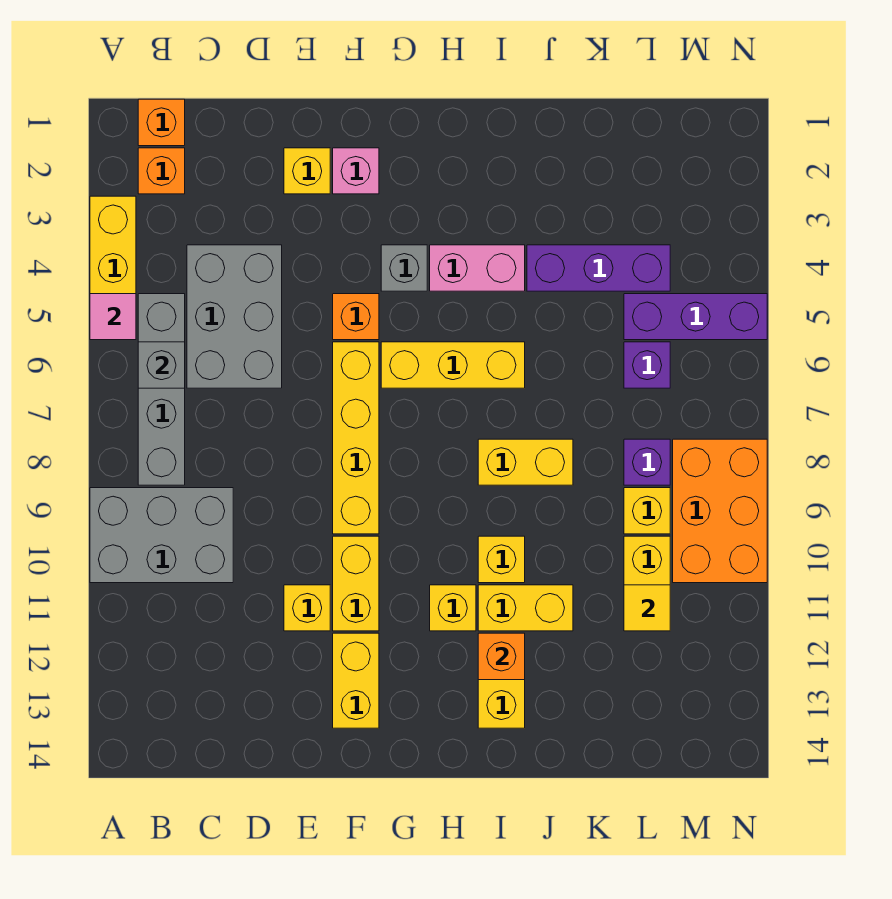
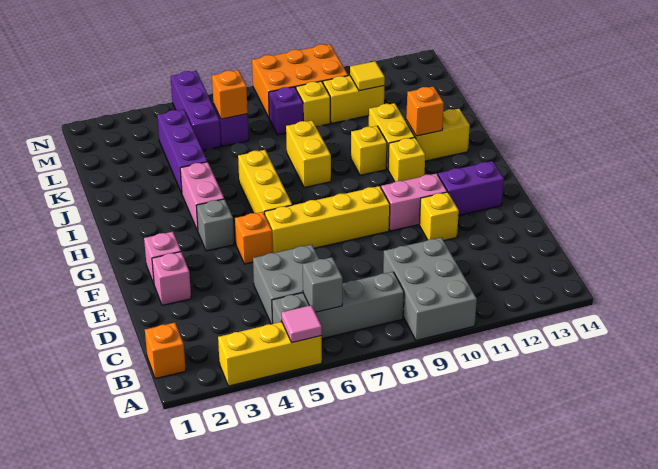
orange 1x1 brick [138,148,185,194] -> orange 1x1 brick moved to [212,70,248,119]
grey 2x3 brick [187,245,282,388] -> grey 2x2 brick [253,245,319,324]
yellow 1x1 brick [284,148,330,194] -> pink 1x1 brick [152,252,191,305]
yellow 1x2 brick [333,536,379,631] -> pink 1x2 brick [381,173,447,231]
yellow 1x2 brick [333,633,379,728] -> purple 1x2 brick [438,161,504,216]

